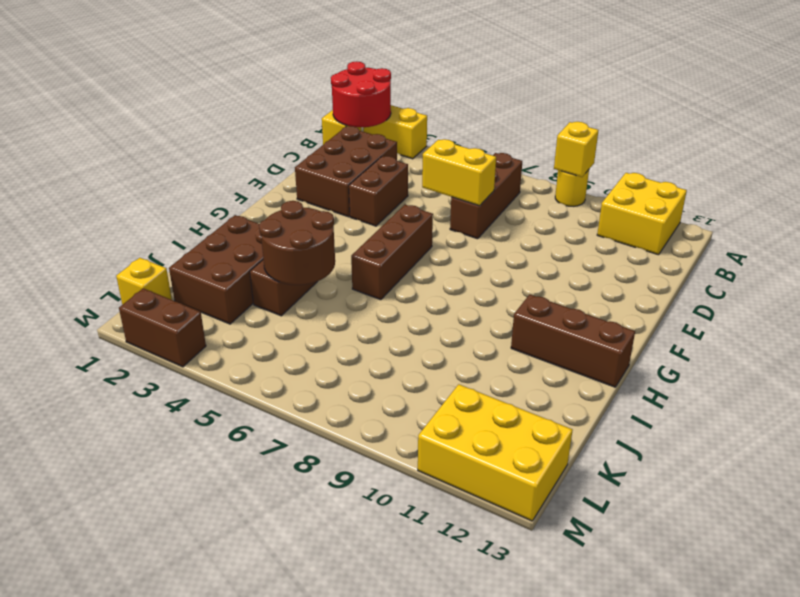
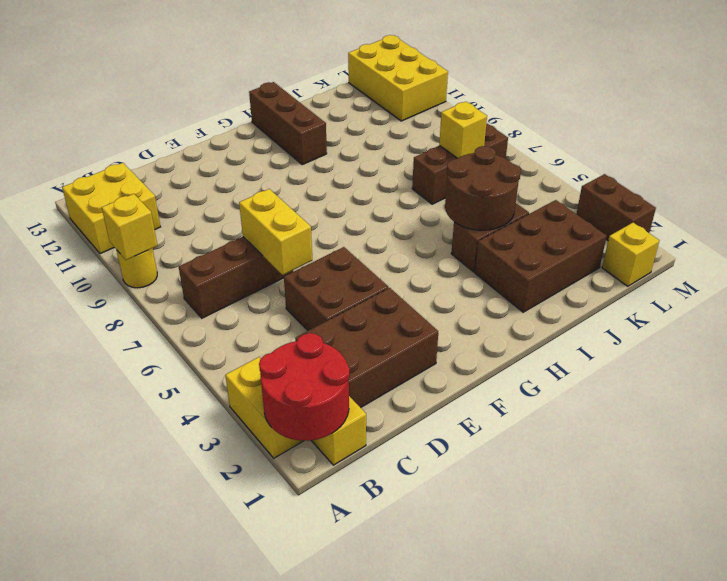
brown 1x2 brick [349,156,408,226] -> brown 2x2 brick [284,247,389,331]
brown 1x3 brick [351,205,433,300] -> brown 1x3 brick moved to [412,124,508,204]
none -> yellow 1x1 brick [439,101,487,158]

